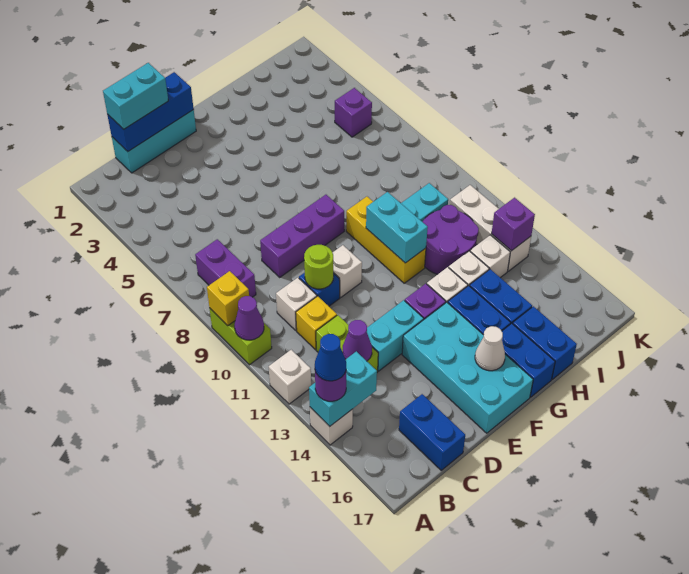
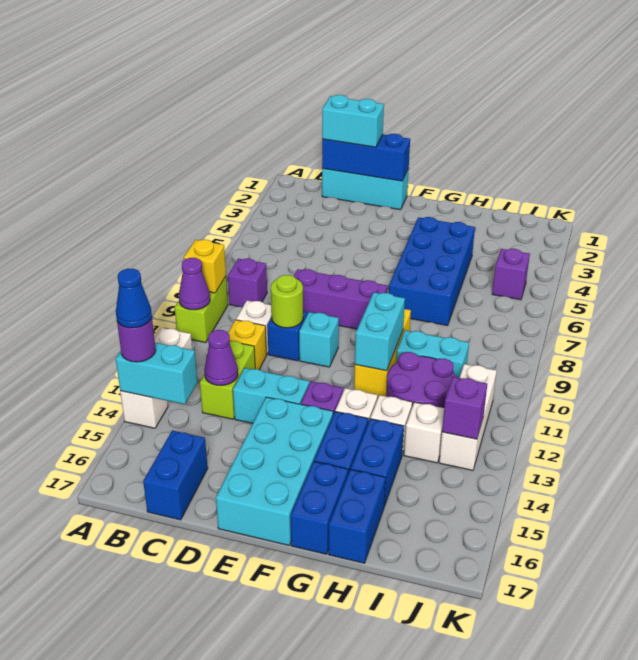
purple 1x2 brick [195,239,256,297] -> purple 1x1 brick [228,259,267,307]
white 1x1 brick [333,245,362,297] -> cyan 1x1 brick [299,312,339,367]
white 1x1 cone [475,326,505,371] -> none
none -> blue 2x4 brick [389,217,475,326]

